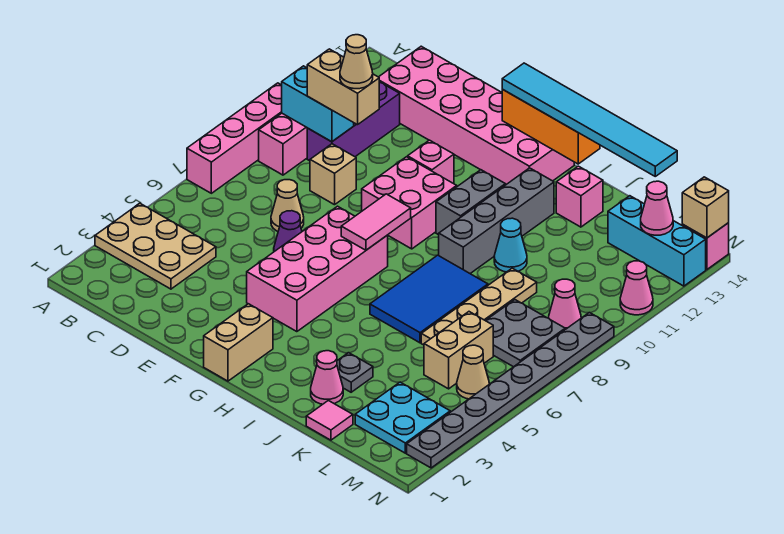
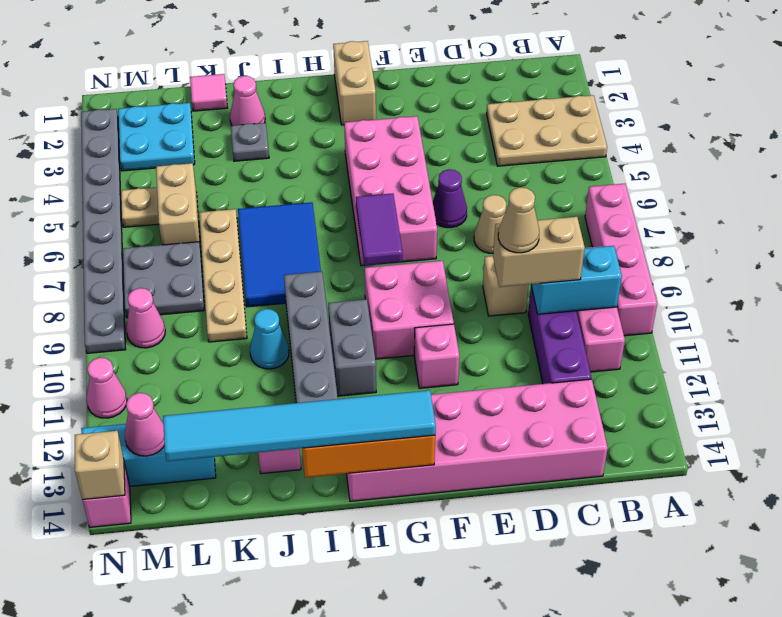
pink 1x2 tile [341,194,411,250] -> purple 1x2 tile [356,193,403,266]
tan 1x1 cone [457,345,489,399] -> tan 1x1 plate [121,187,159,227]

